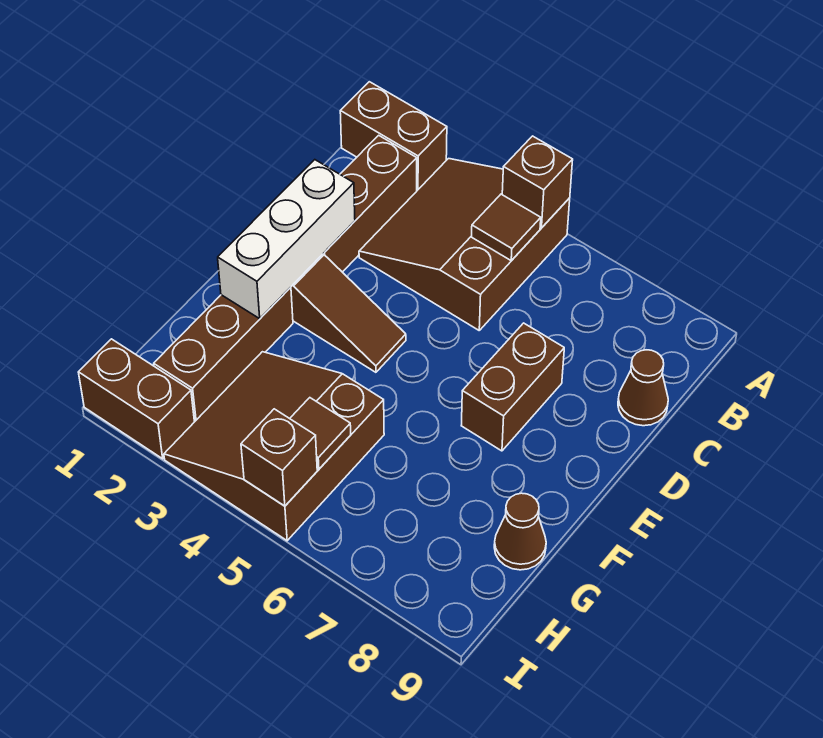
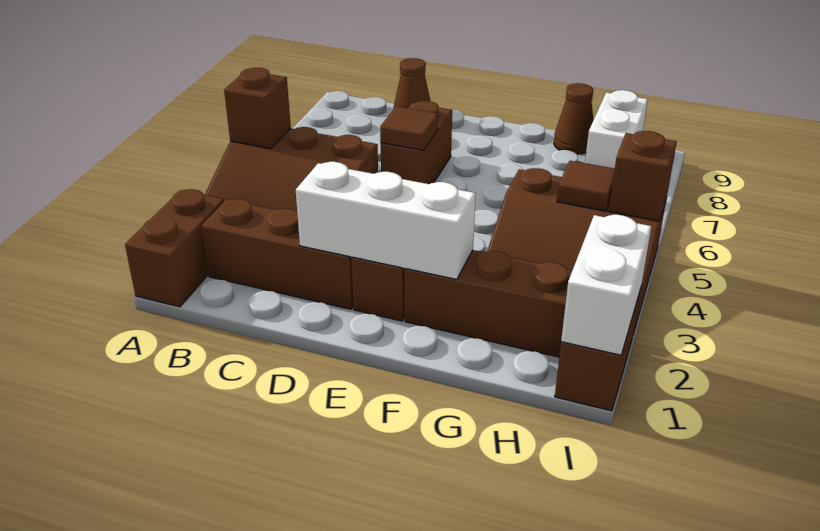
brown 1x1 tile [472,194,541,261] -> brown 1x1 tile moved to [380,106,438,150]
brown 1x2 brick [461,323,564,451] -> brown 1x2 brick turned to [381,101,452,184]
none -> white 1x2 brick [585,90,648,168]
none -> white 1x2 brick [561,215,652,355]

